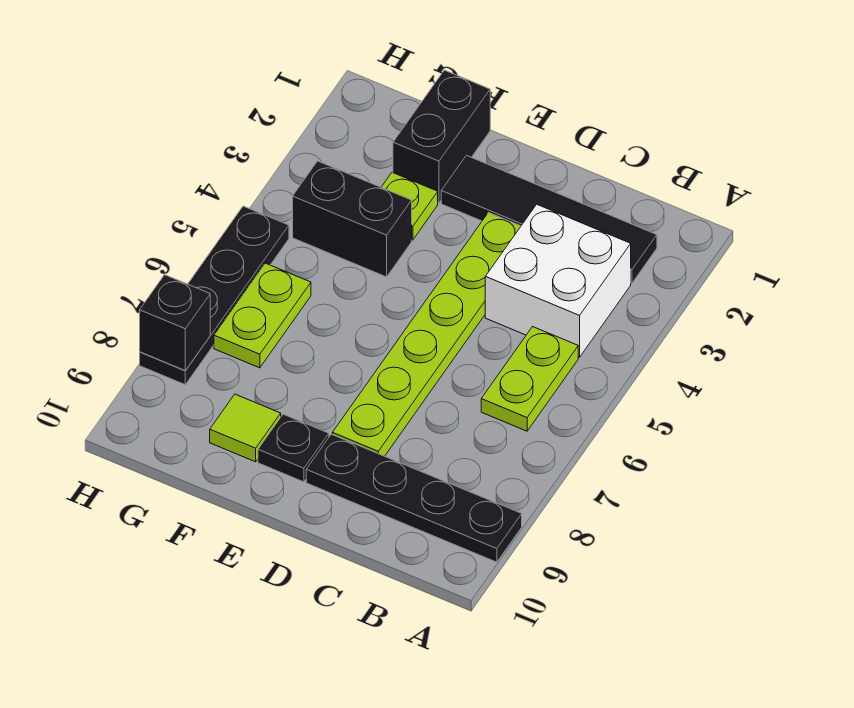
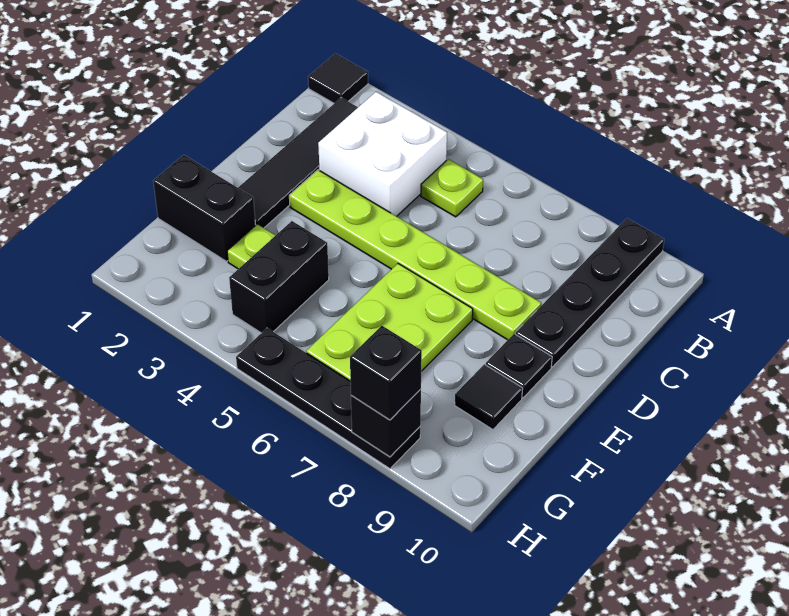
none -> black 1x1 tile [308,53,368,103]
lime 1x2 plate [481,327,578,431] -> lime 1x1 plate [421,159,483,217]
lime 1x1 tile [210,394,281,462] -> black 1x1 tile [455,364,523,430]
lime 1x2 plate [214,263,311,368] -> lime 2x3 plate [306,264,473,381]
none -> black 1x1 brick [350,326,422,420]

